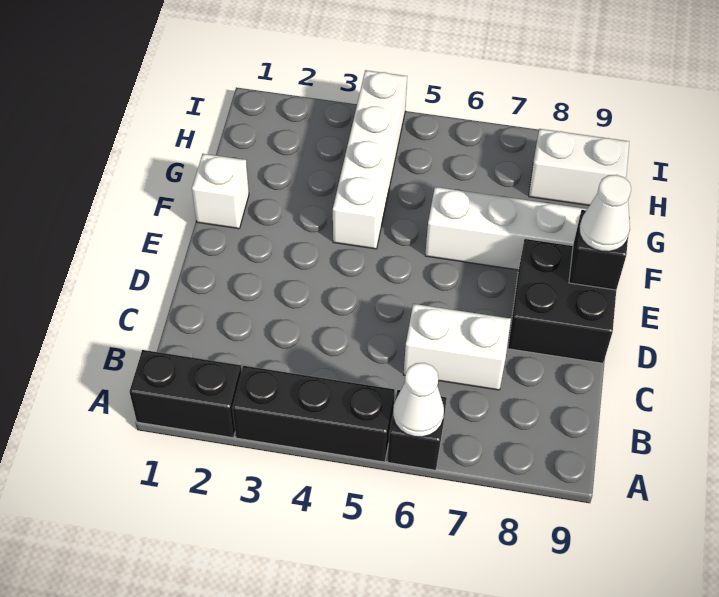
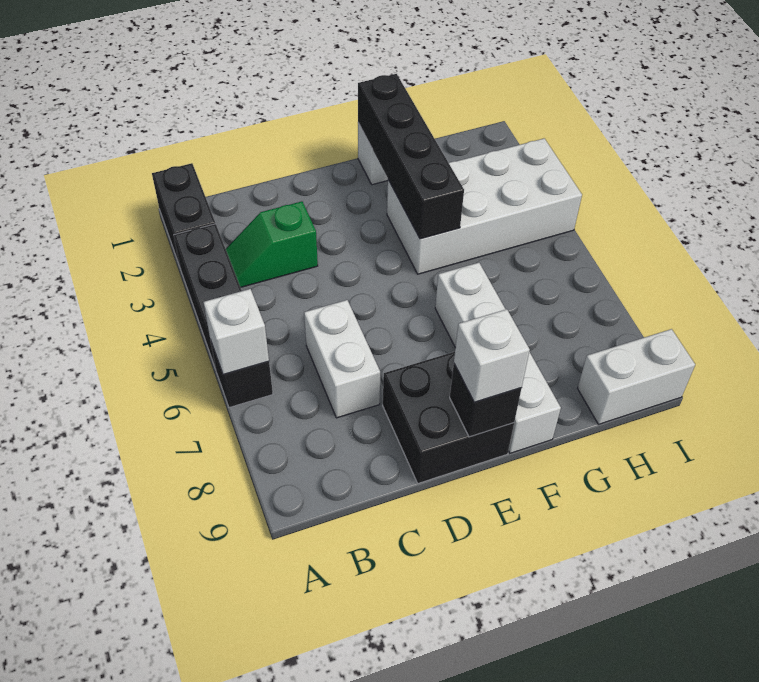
white 1x1 cone [393,363,444,437] -> white 1x1 brick [203,289,269,375]
none -> green 1x2 slope [226,201,318,287]
white 1x1 cone [579,175,631,252] -> white 1x1 brick [454,309,530,402]
none -> black 1x4 brick [358,74,464,239]
white 1x4 brick [333,70,407,249] -> white 2x4 brick [387,138,582,274]
white 1x2 brick [529,129,629,205] -> white 1x2 brick turned to [577,329,695,424]

